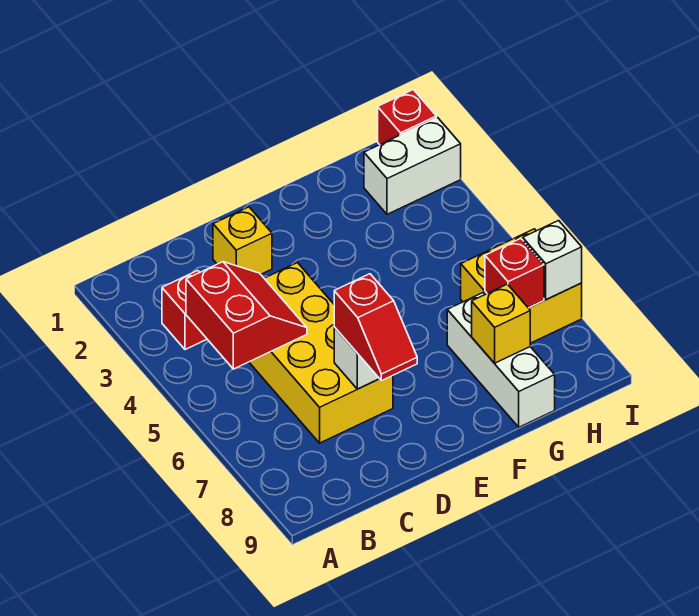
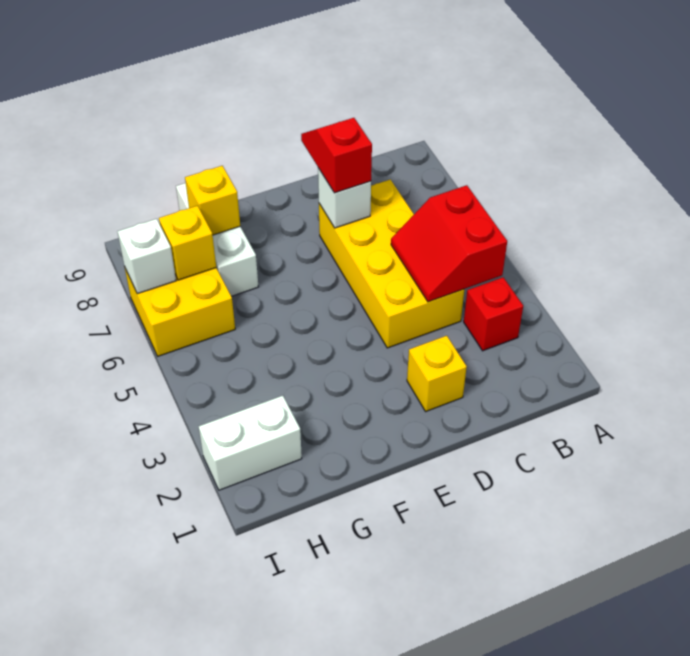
red 1x1 brick [485,238,544,308] -> yellow 1x1 brick [159,206,216,280]
red 1x1 brick [378,90,436,145] -> none

